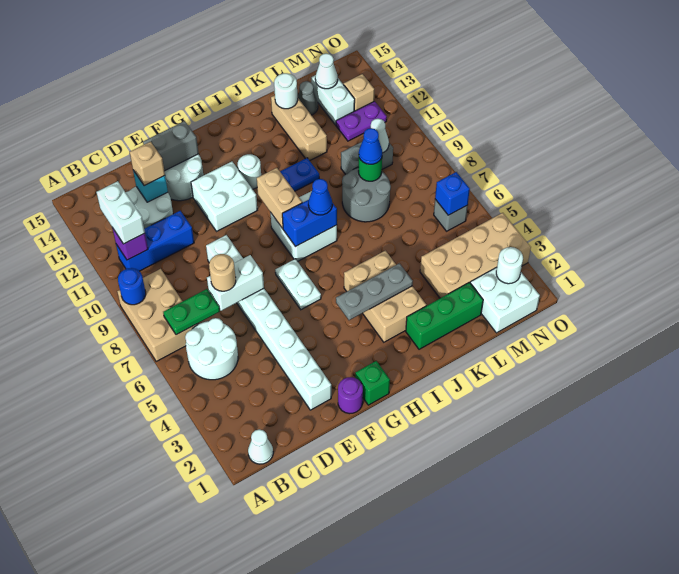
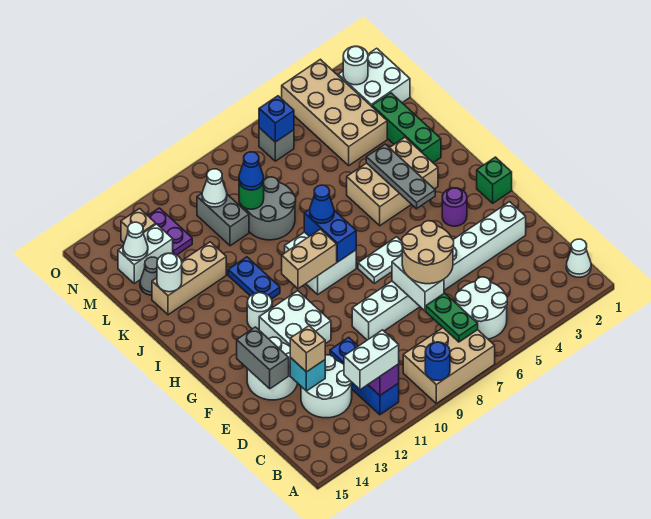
tan 1x1 round brick [209,254,236,291] -> tan 2x2 round brick [402,221,454,284]
purple 1x1 round brick [338,377,363,414] -> purple 1x1 round brick moved to [442,188,467,226]

